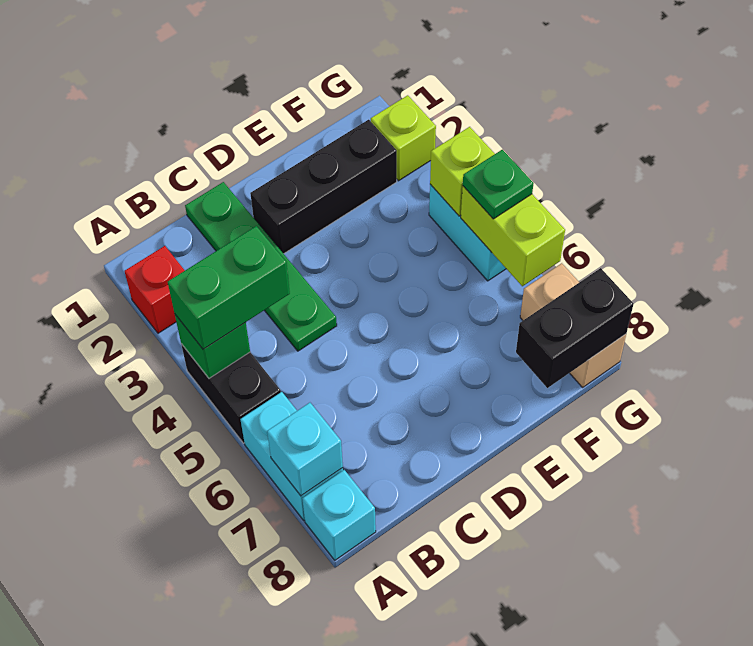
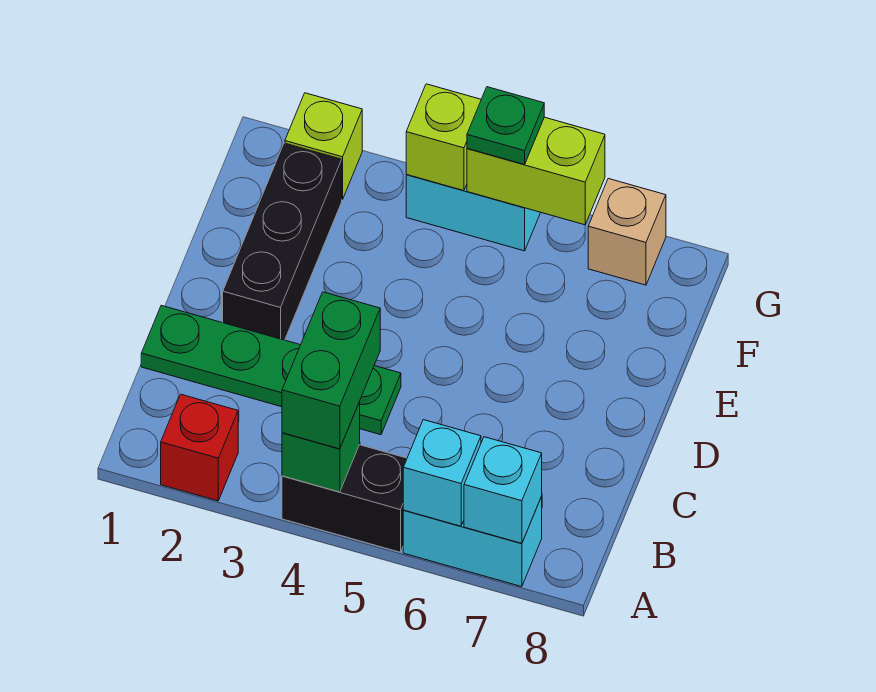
cyan 1x1 brick [302,470,376,560] -> cyan 1x1 brick moved to [403,420,481,526]
black 1x2 brick [516,268,634,388] -> none
tan 1x2 brick [520,263,626,387] -> tan 1x1 brick [588,179,666,285]

